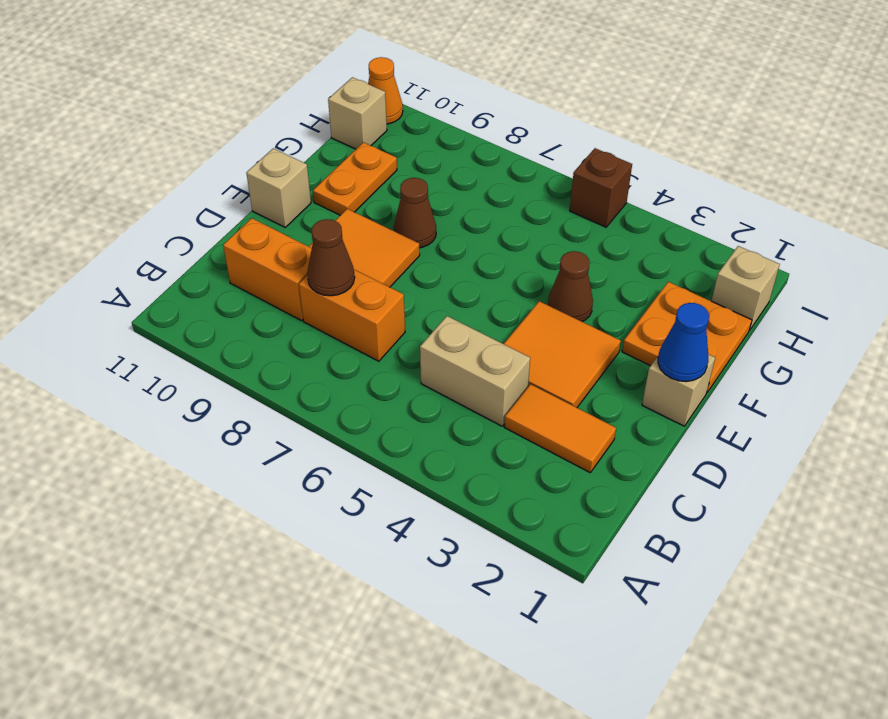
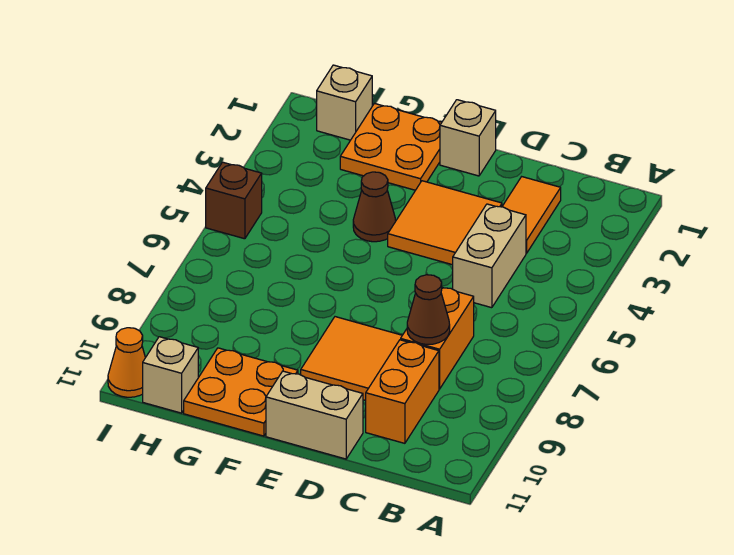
blue 1x1 cone [658,303,709,382] -> none
tan 1x1 brick [246,148,311,227] -> tan 1x2 brick [266,371,363,459]
brown 1x1 cone [394,178,436,248] -> none
orange 1x2 plate [313,142,397,215] -> orange 2x2 plate [184,348,298,436]

